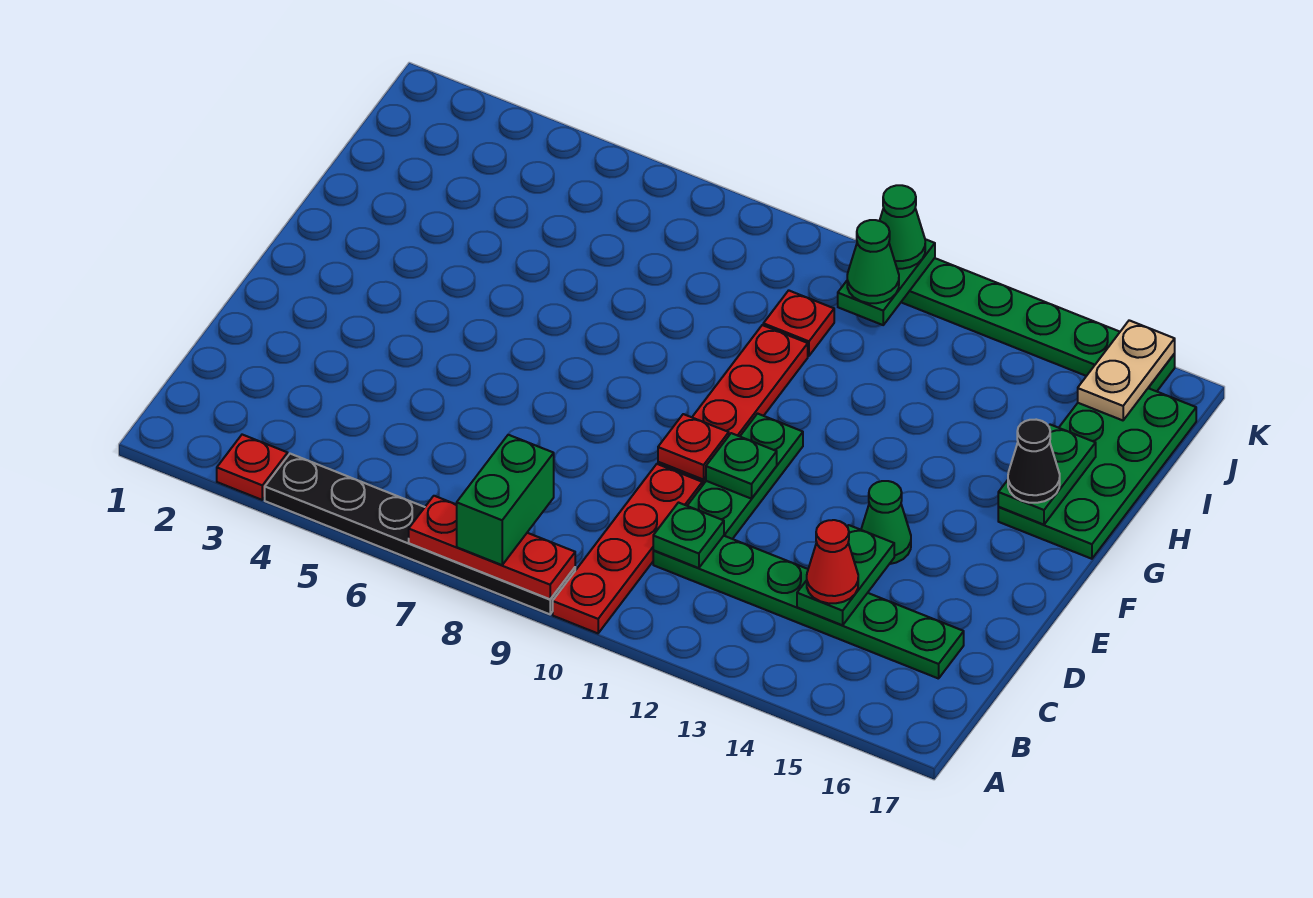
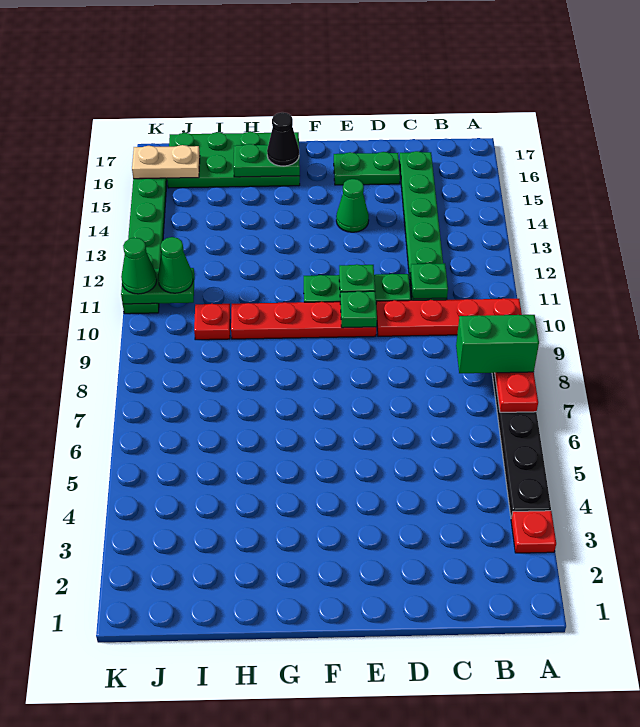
green 1x2 plate [797,525,894,625] -> green 1x2 plate moved to [334,152,400,185]
red 1x1 cone [807,520,858,603] -> none
red 1x1 plate [658,414,729,480] -> green 1x1 plate [340,291,377,328]

